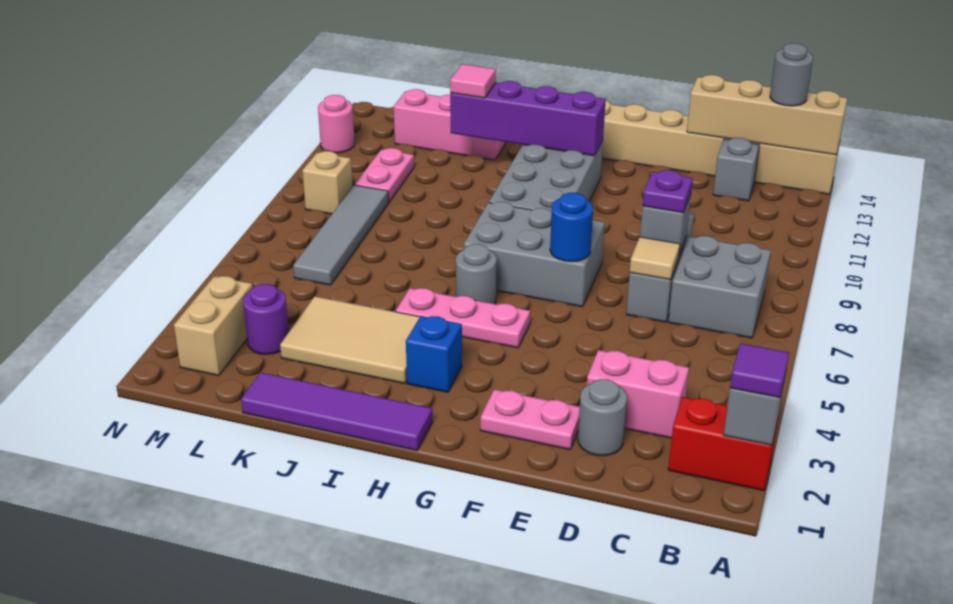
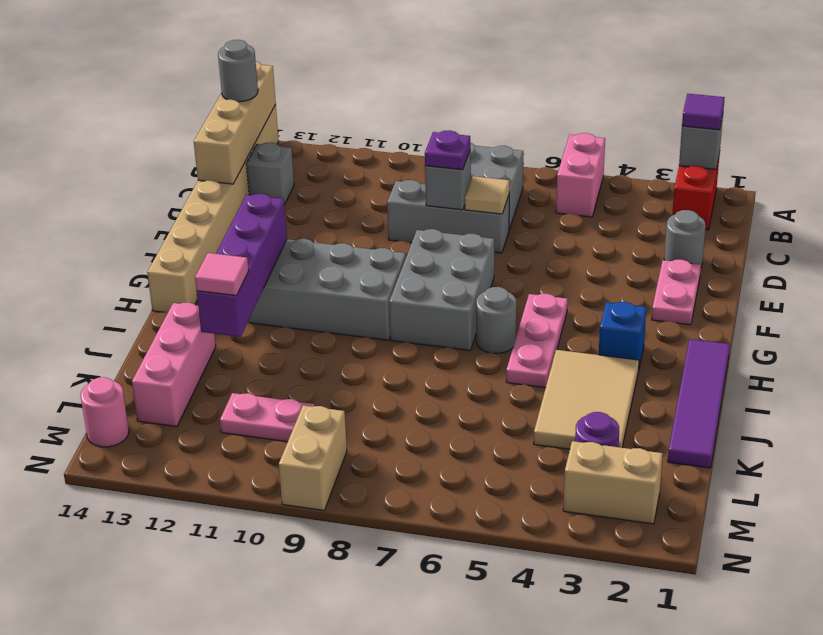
pink 1x2 brick [587,350,689,438] -> pink 1x2 brick moved to [556,133,605,217]
blue 1x1 round brick [550,193,593,262] -> none
grey 1x4 tile [293,185,388,285] -> none
tan 1x1 brick [302,151,352,214] -> tan 1x2 brick [279,405,347,510]
pink 1x1 round brick [318,95,354,153] -> pink 1x1 round brick moved to [80,377,129,447]

